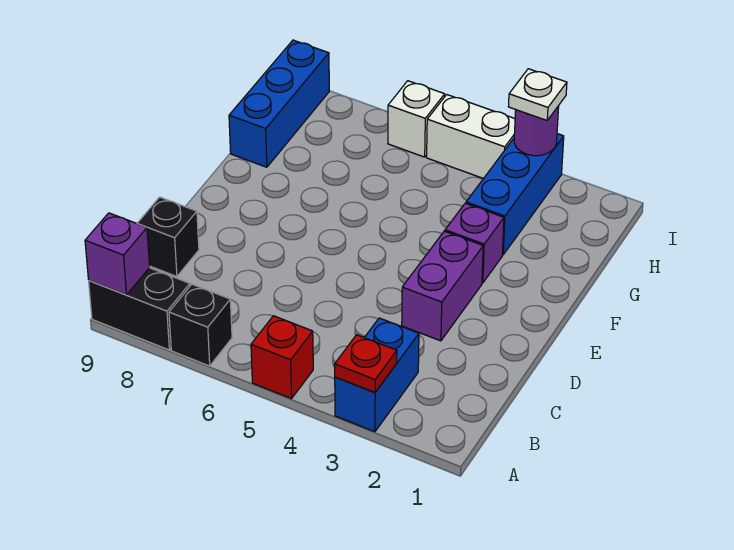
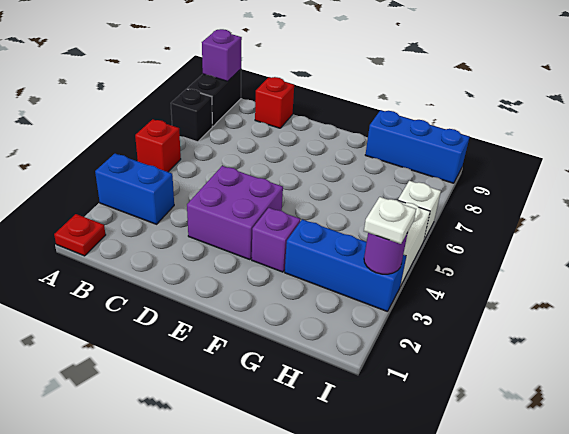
red 1x1 plate [335,335,397,392] -> red 1x1 plate moved to [54,214,106,256]
black 1x1 brick [137,197,199,277] -> red 1x1 brick [255,77,294,128]
purple 1x2 brick [402,231,483,341] -> purple 2x2 brick [187,166,283,260]

